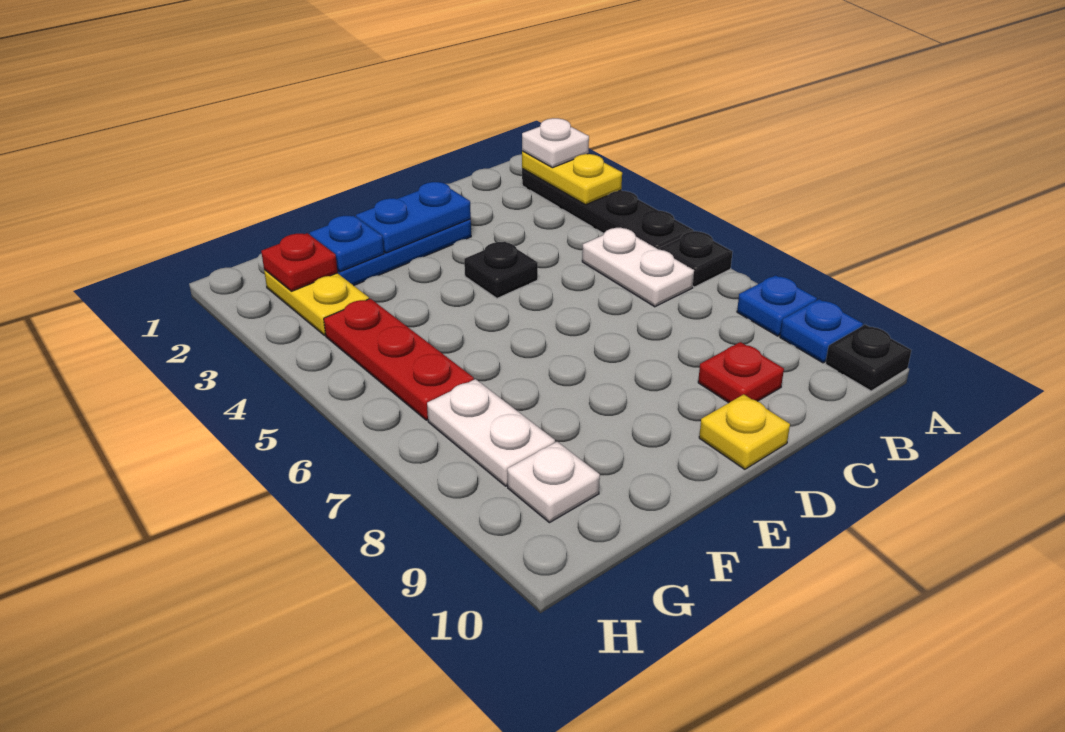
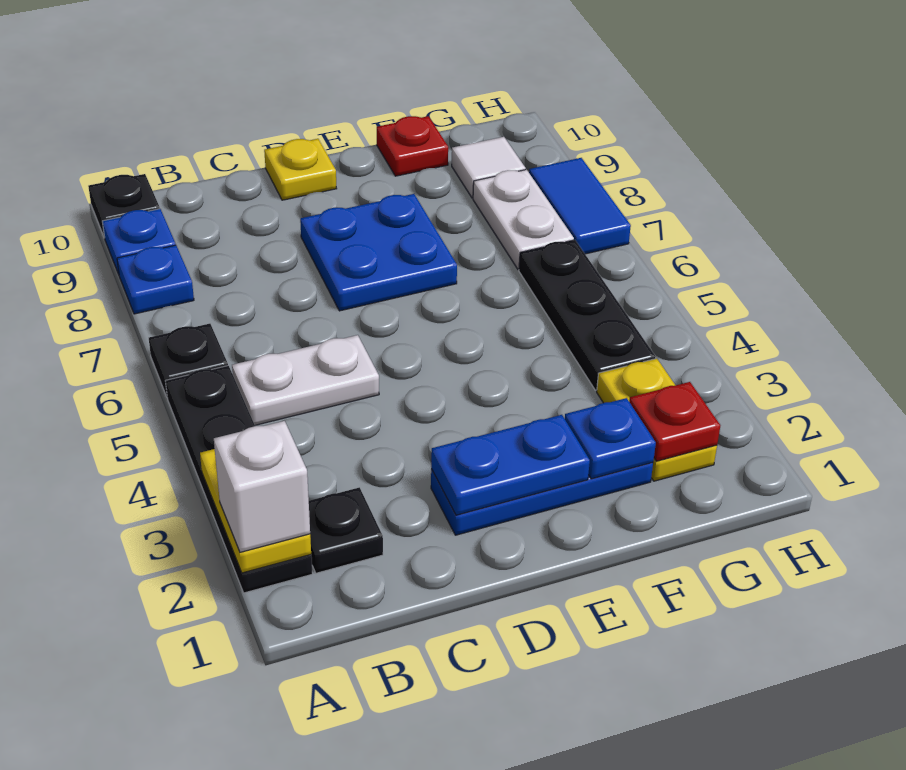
white 1x1 plate [522,118,589,168] -> white 1x1 brick [214,421,310,552]
white 1x2 plate [582,228,694,307] -> white 1x2 plate turned to [232,335,379,425]
red 1x1 plate [698,342,784,403] -> red 1x1 plate moved to [377,116,448,176]
black 1x1 plate [464,241,538,298] -> black 1x1 plate moved to [309,487,383,573]
none -> blue 2x2 plate [300,194,457,311]
red 1x3 plate [324,299,474,420] -> black 1x3 plate [519,240,656,390]
white 1x1 plate [507,442,600,523] -> white 1x1 tile [452,137,526,198]
none -> blue 1x2 tile [529,158,631,254]

